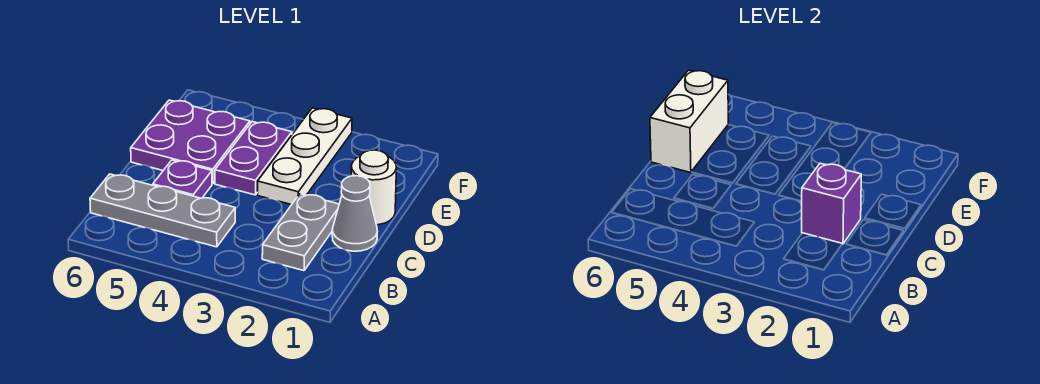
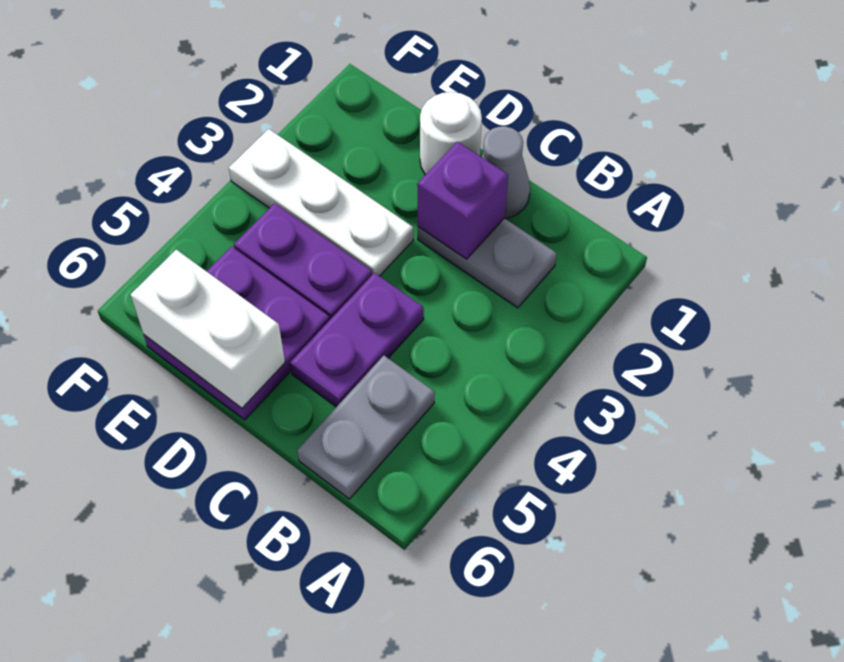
grey 1x3 plate [90,174,235,247] -> grey 1x2 plate [297,356,435,499]
purple 1x1 plate [153,160,212,198] -> purple 1x2 plate [290,273,424,407]

